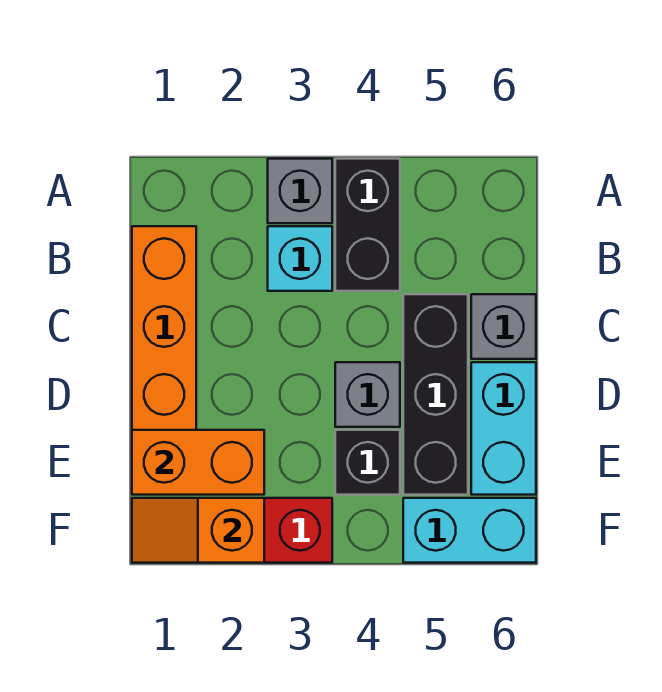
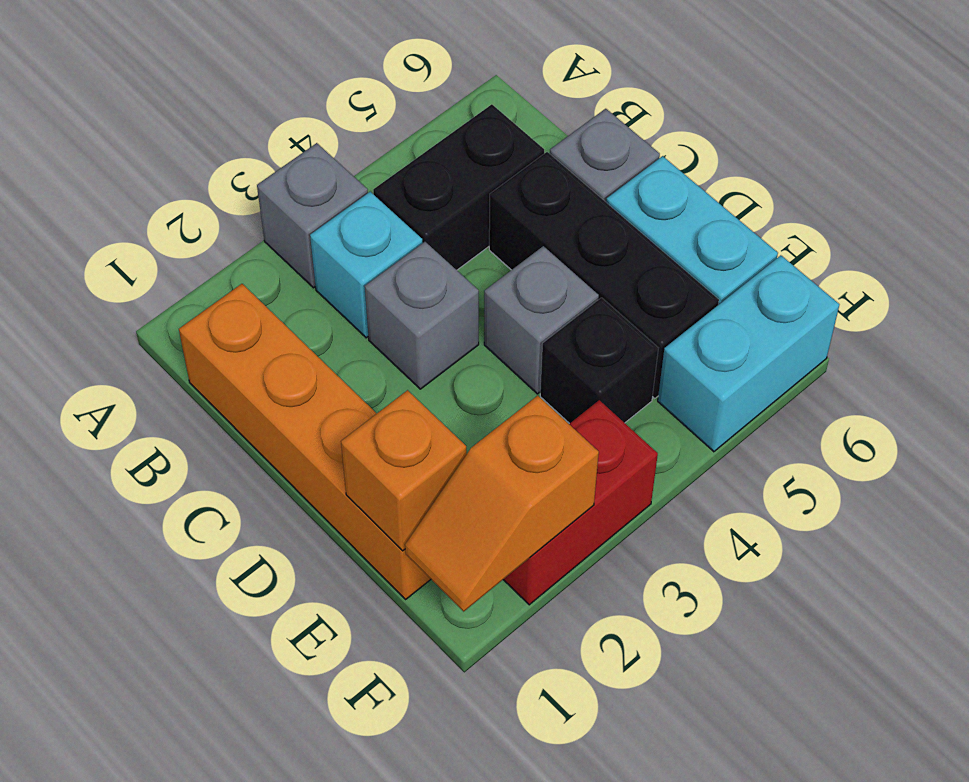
black 1x2 brick [335,159,400,291] -> black 1x2 brick turned to [373,104,544,270]
none -> grey 1x1 brick [365,242,479,389]
orange 1x2 brick [132,430,264,495] -> orange 1x1 brick [341,390,467,551]

